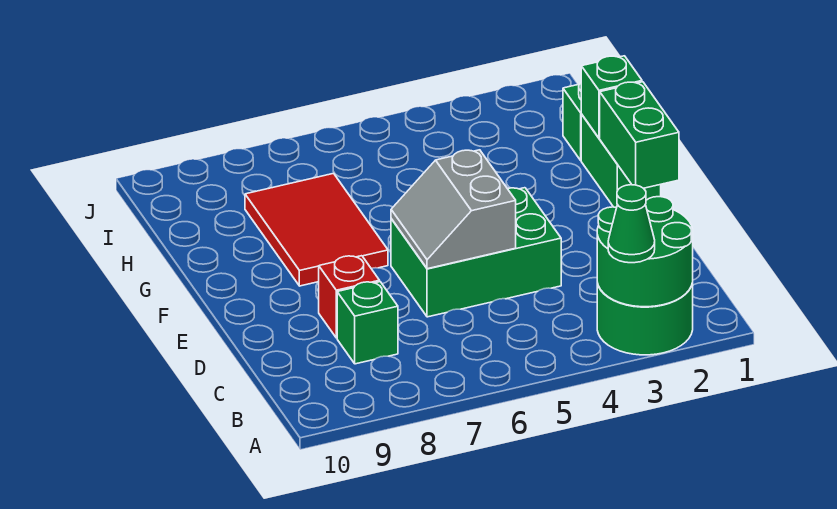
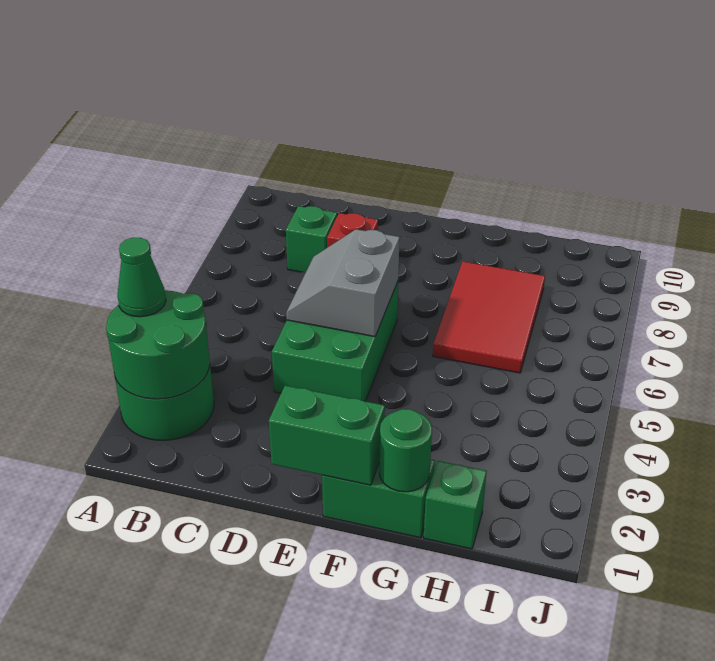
grey 2x2 slope [391,150,516,269] -> grey 2x2 slope turned to [286,229,400,337]
red 2x3 tile [245,174,388,286] -> red 2x3 tile turned to [433,262,545,373]
green 1x1 brick [581,56,642,138] -> green 1x1 round brick [379,409,432,492]

